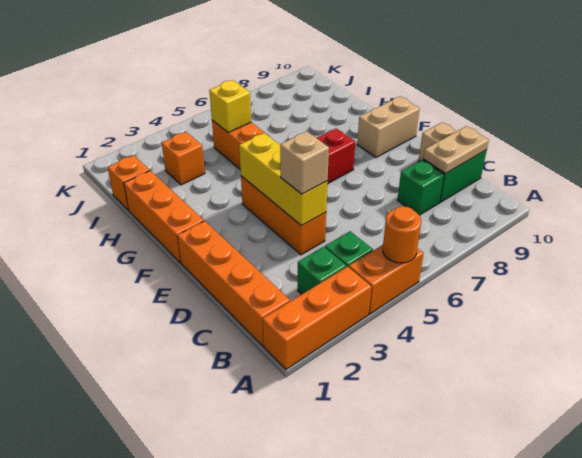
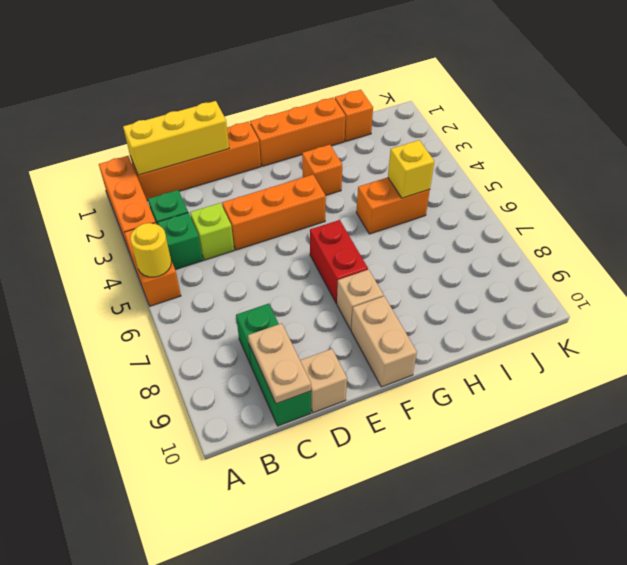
orange 1x1 round brick [383,206,421,263] -> yellow 1x1 round brick [130,223,171,277]
none -> lime 1x1 brick [190,203,234,260]
yellow 1x3 brick [239,133,328,226] -> yellow 1x3 brick moved to [123,101,229,175]
tan 1x1 brick [280,131,329,194] -> tan 1x1 brick moved to [337,270,384,330]
orange 1x1 brick [162,132,205,185] -> orange 1x1 brick moved to [302,145,342,195]

